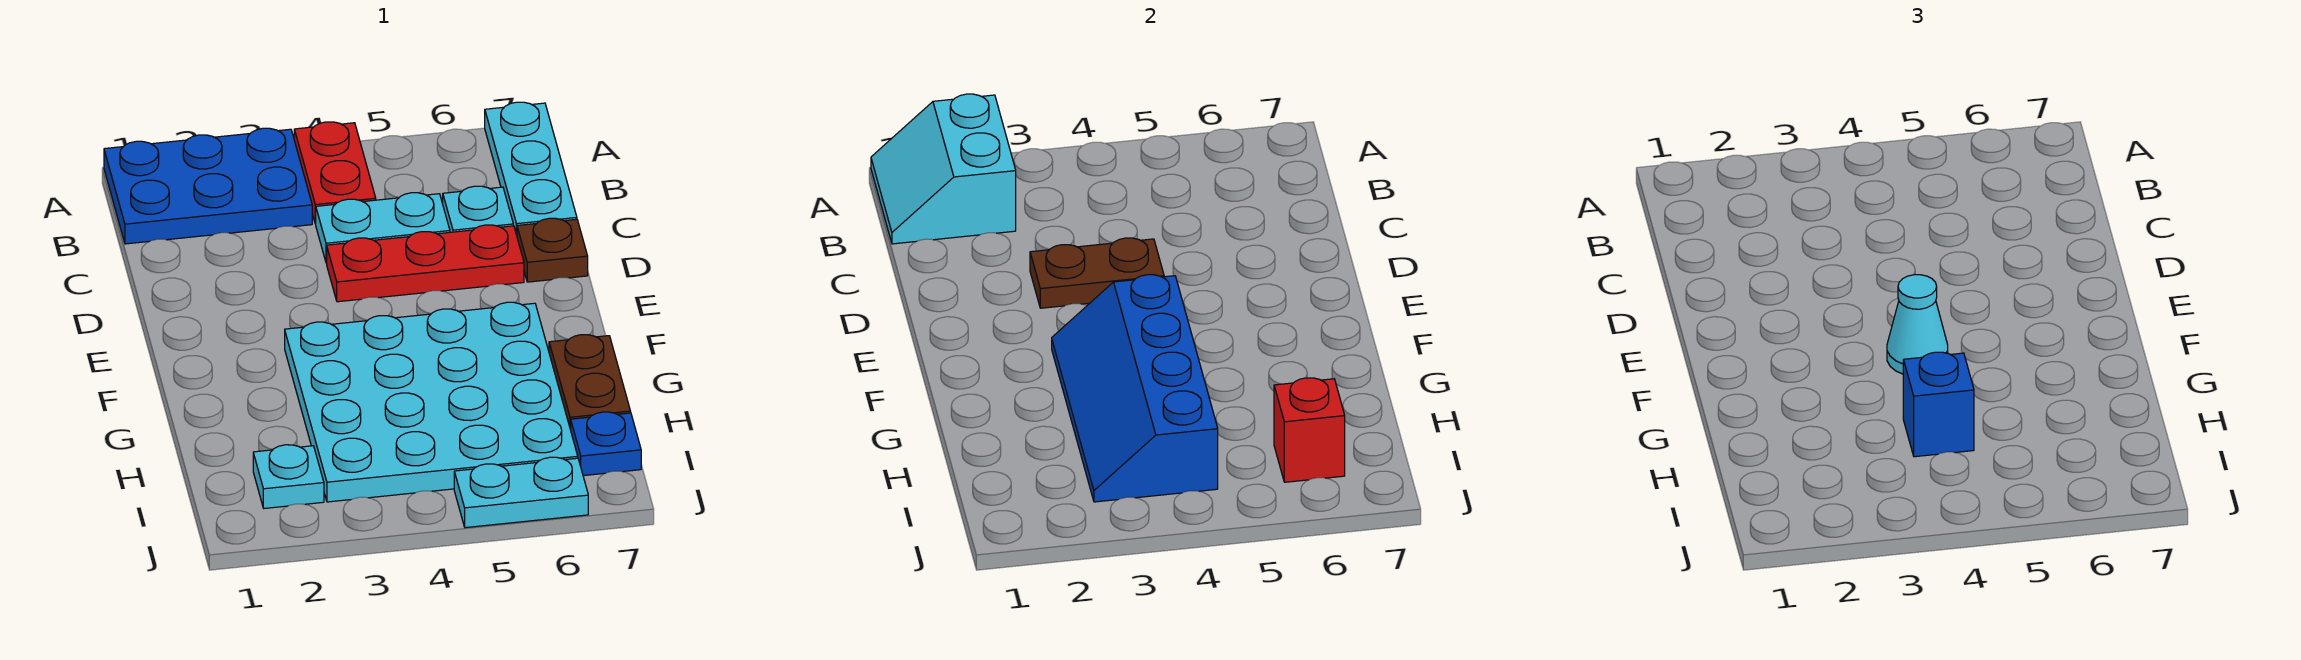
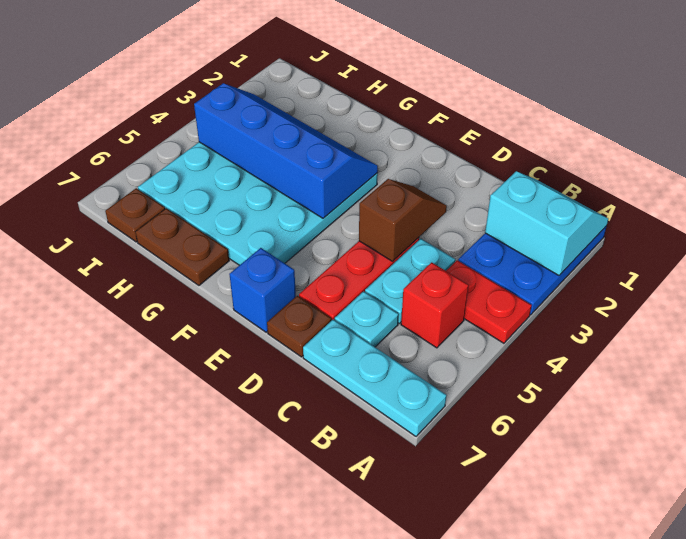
brown 1x2 plate [1030,238,1164,308] -> brown 1x2 slope [359,179,447,261]
cyan 1x1 cone [1887,275,1948,374] -> none
blue 1x1 brick [1903,352,1974,457] -> blue 1x1 brick moved to [229,248,296,332]
cyan 1x1 plate [253,445,324,508] -> none
red 1x1 brick [1274,378,1345,482] -> red 1x1 brick moved to [401,262,469,348]
blue 1x1 plate [571,412,641,476] -> brown 1x1 plate [105,188,165,242]
cyan 1x2 plate [454,457,588,528] -> none

